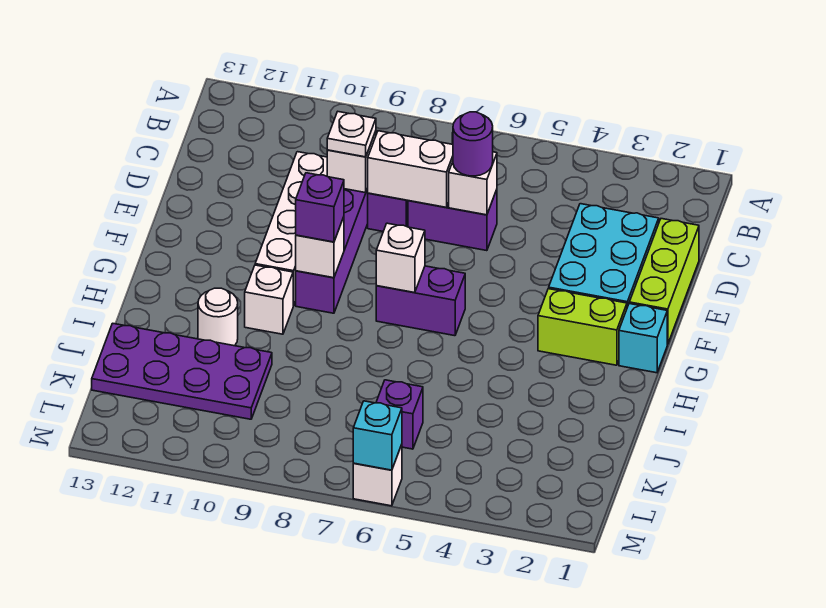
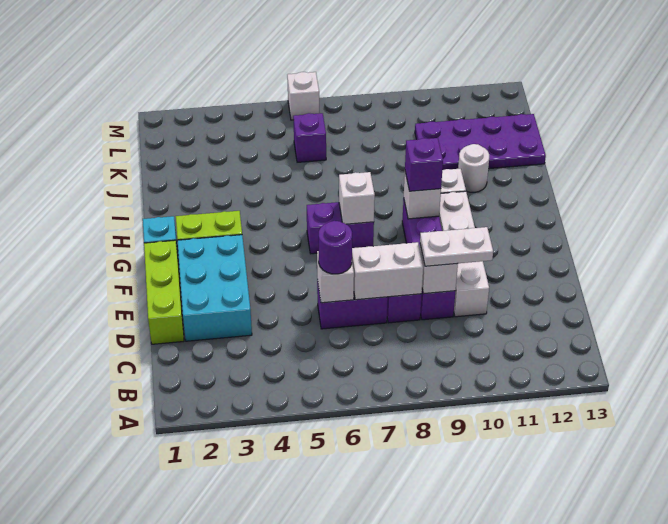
white 1x1 plate [327,112,376,157] -> white 1x2 plate [420,227,493,266]
cyan 1x1 brick [353,401,402,470] -> none

